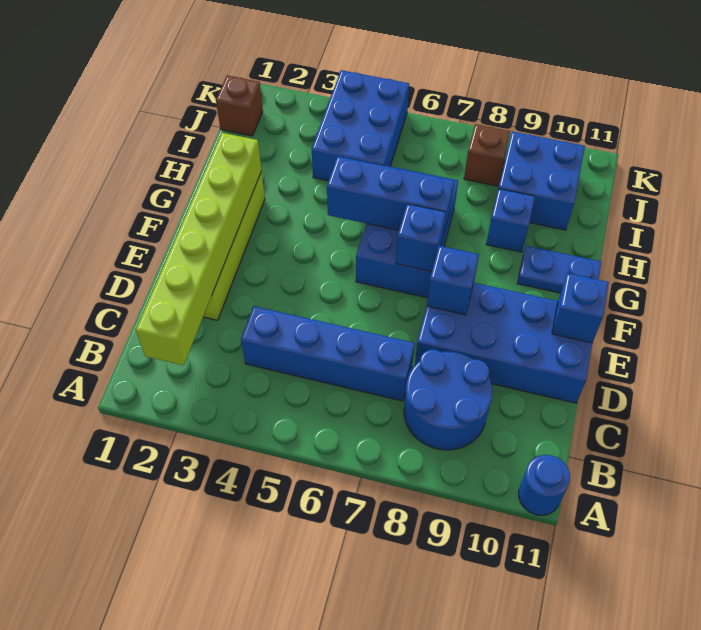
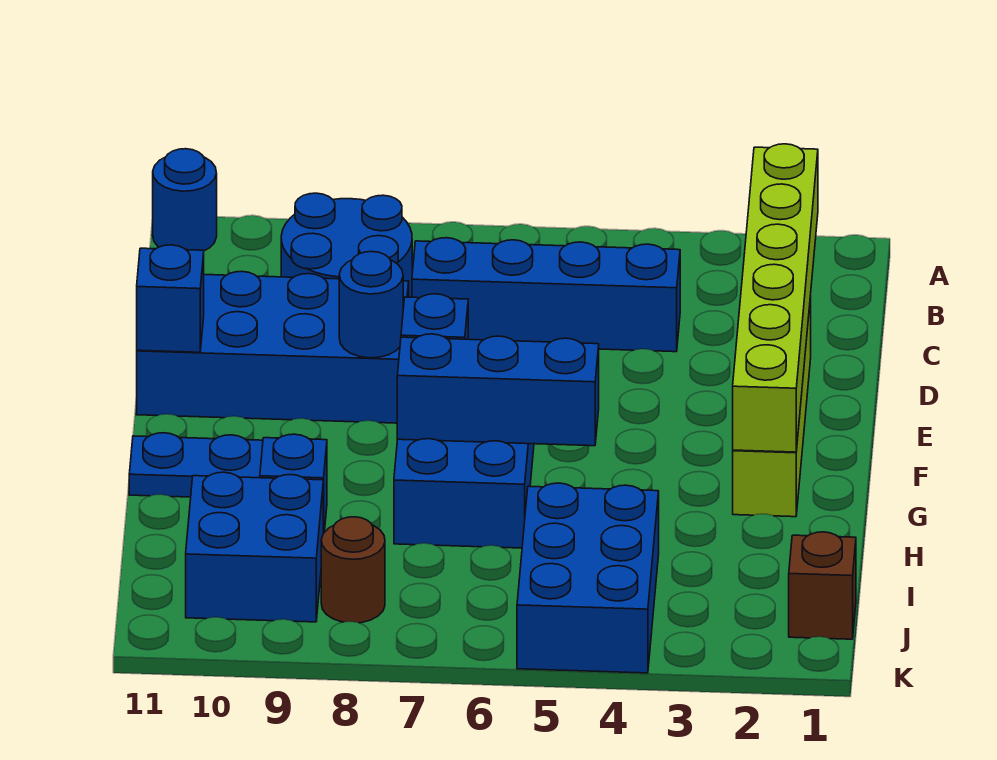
blue 1x1 brick [427,246,479,315] -> blue 1x1 round brick [339,252,403,358]
brown 1x1 brick [464,124,510,186] -> brown 1x1 round brick [321,517,385,623]

